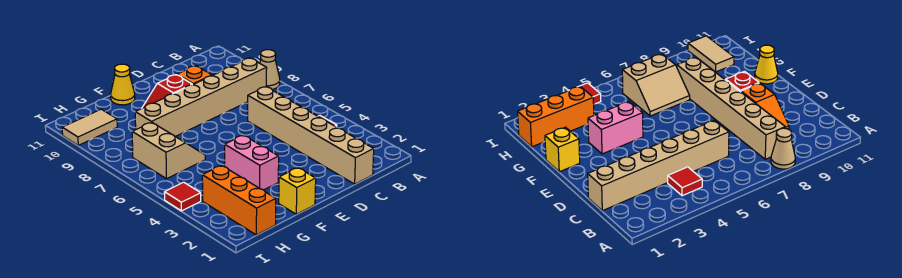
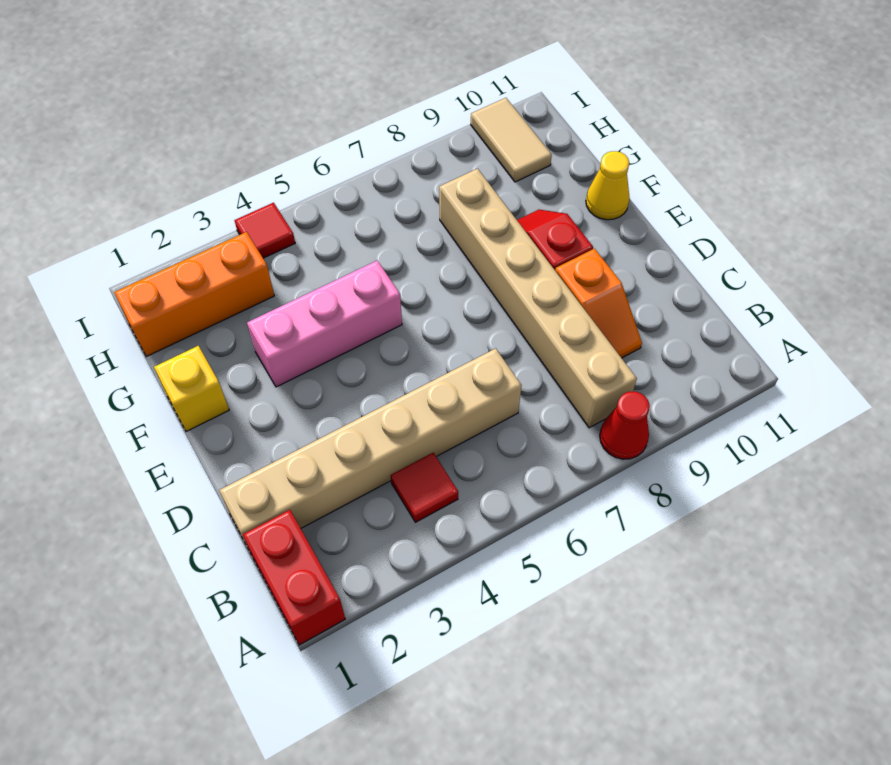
none -> red 1x2 brick [243,510,345,645]
tan 1x1 cone [260,50,280,89] -> red 1x1 cone [600,391,650,459]
pink 1x2 brick [225,135,279,190] -> pink 1x3 brick [247,260,402,387]
tan 2x2 slope [132,122,205,179] -> none

